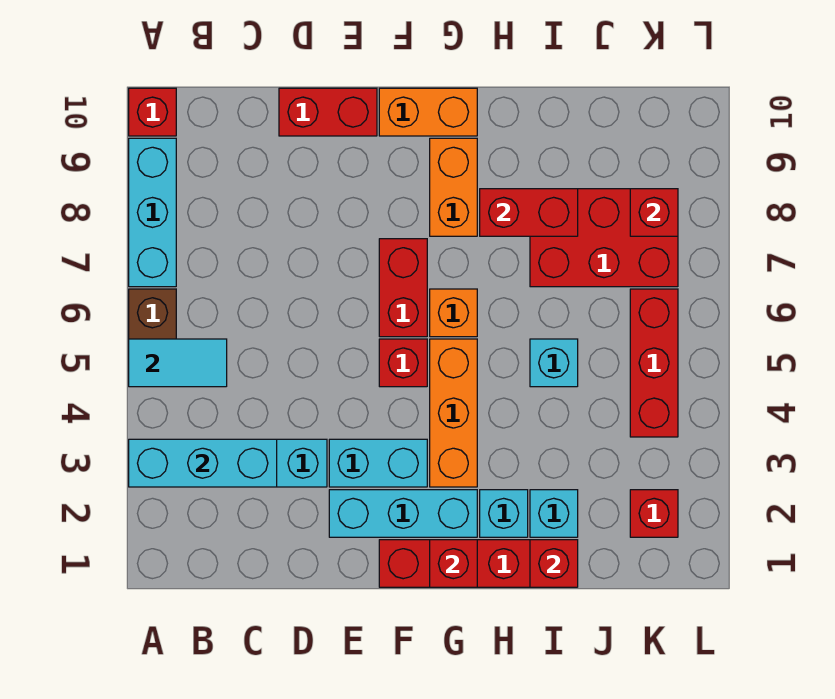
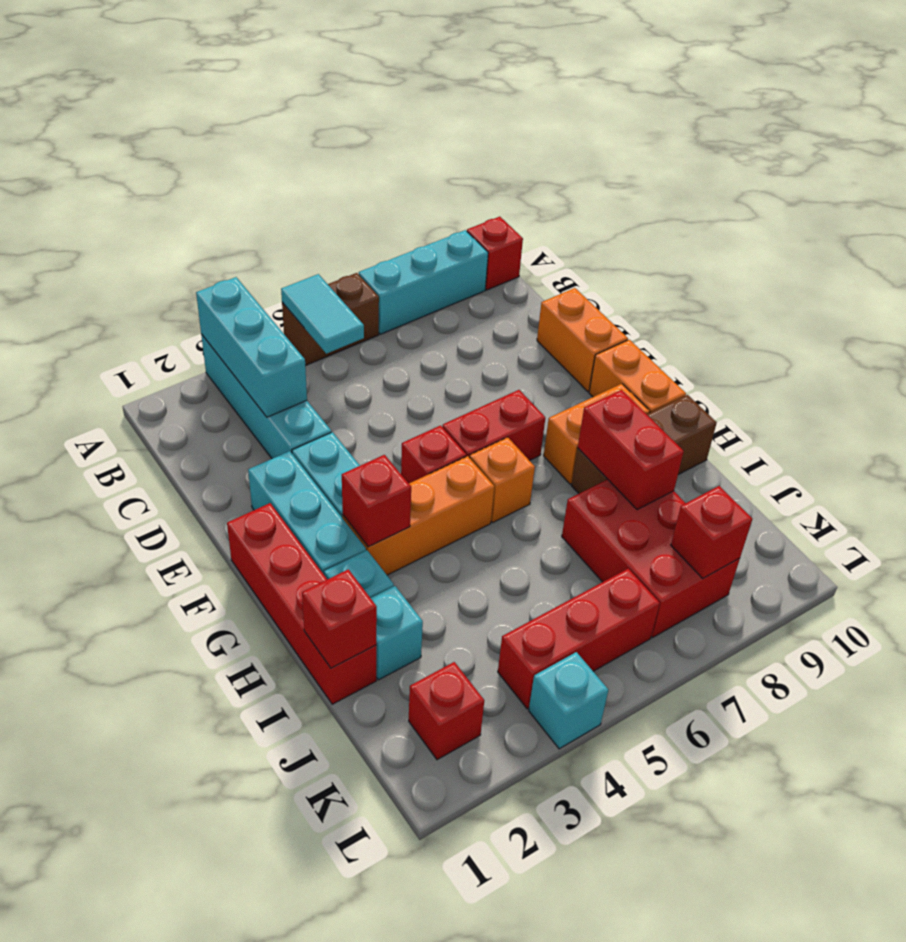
red 1x2 brick [279,88,377,136] -> orange 1x2 brick [537,288,628,392]
red 1x1 brick [430,540,477,587] -> red 1x1 brick moved to [342,455,411,547]
none -> brown 1x3 brick [571,395,717,494]
cyan 1x1 brick [530,339,578,387] -> cyan 1x1 brick moved to [529,652,608,749]

